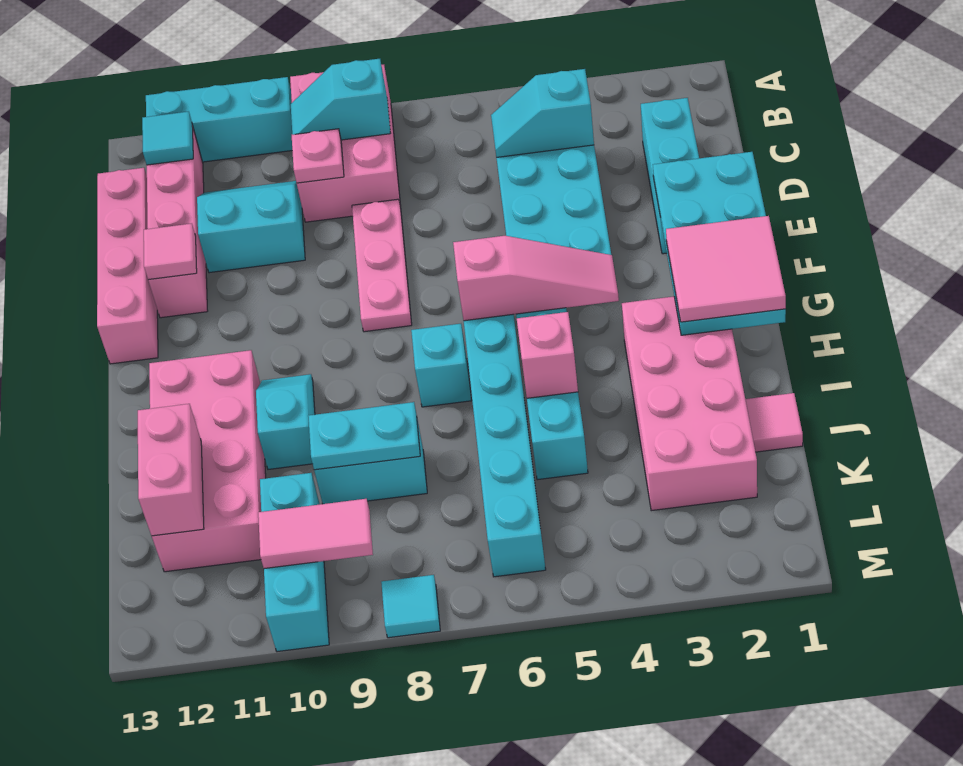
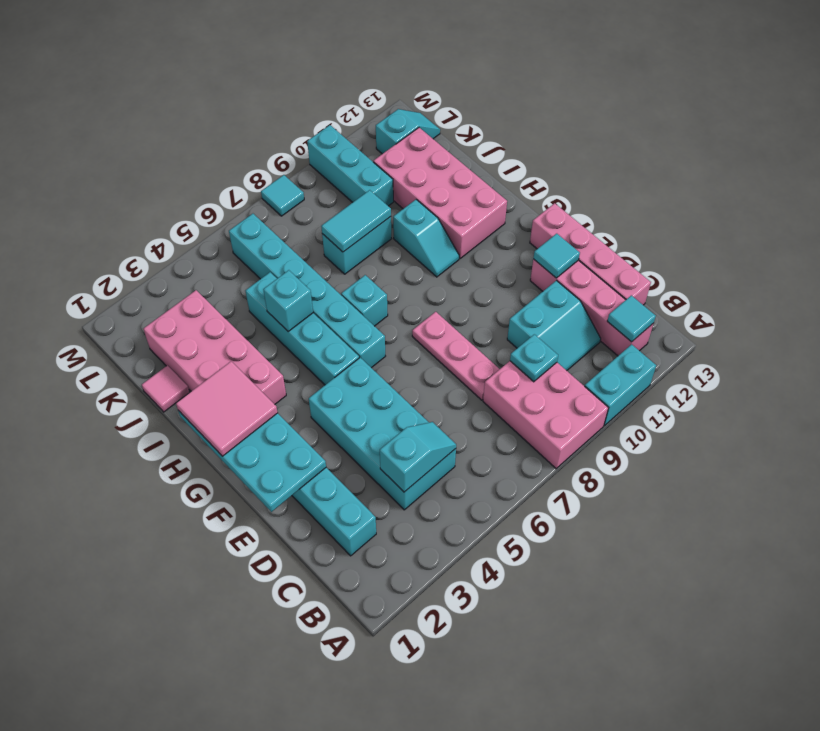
cyan 1x3 brick [146,77,292,162] -> cyan 1x2 brick [585,344,656,426]
cyan 1x2 slope [291,59,391,140] -> cyan 1x2 slope moved to [376,109,440,154]
pink 1x1 plate [292,129,344,183] -> cyan 1x1 plate [510,334,558,382]
pink 1x1 tile [144,223,197,280] -> cyan 1x1 tile [533,234,580,278]
pink 1x3 slope [453,236,619,321] -> none
pink 1x1 brick [517,312,578,398] -> cyan 1x1 brick [263,270,313,332]
cyan 1x2 plate [308,402,420,470] -> cyan 1x2 tile [321,190,391,252]
pink 1x2 brick [138,404,204,536] -> none
pink 1x2 tile [258,499,373,569] -> none

